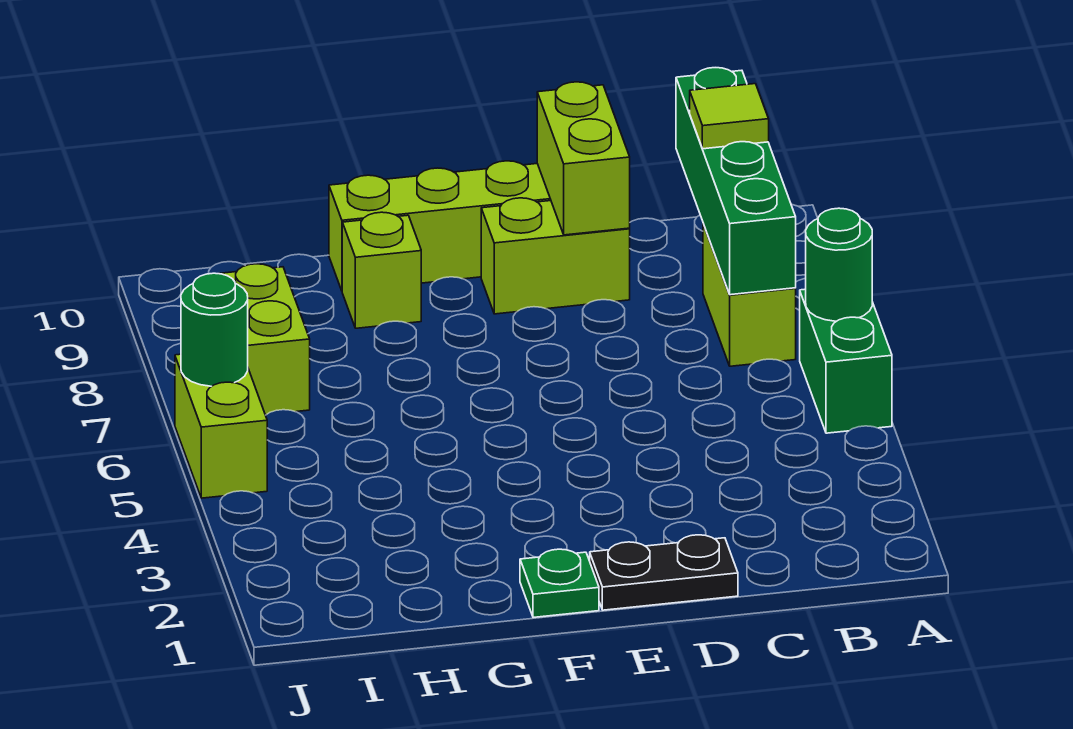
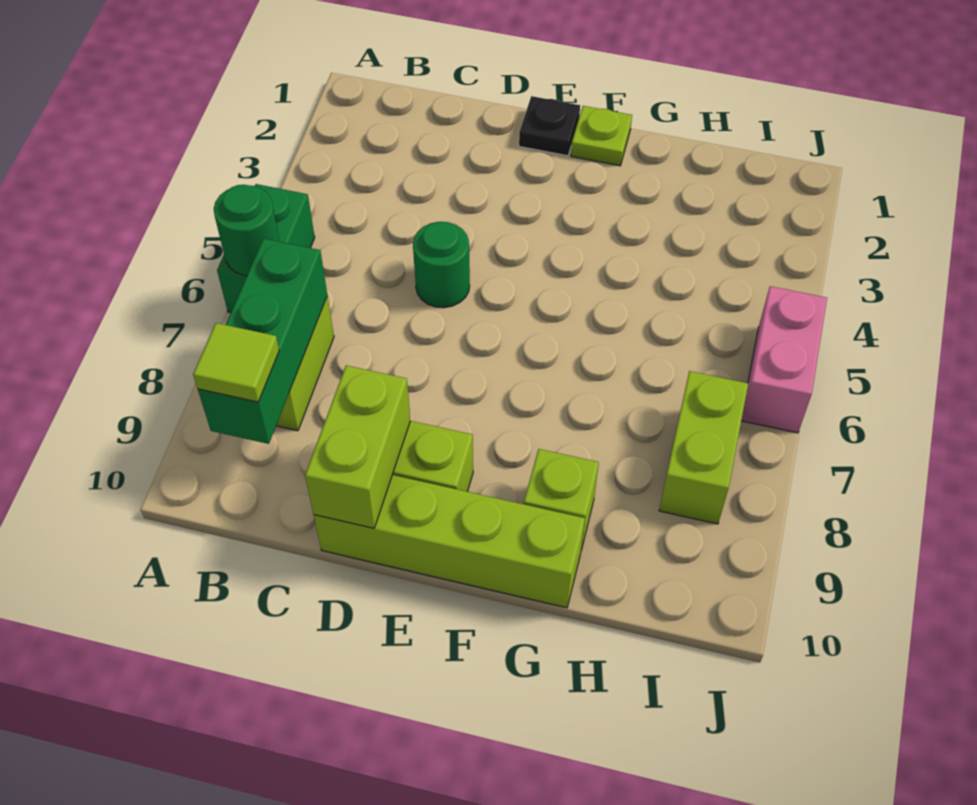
green 1x4 brick [676,68,796,295] -> green 1x3 brick [198,238,327,444]
black 1x2 plate [590,535,738,610] -> black 1x1 plate [519,96,580,156]
green 1x1 plate [520,549,599,618] -> lime 1x1 plate [571,106,632,166]
lime 1x2 brick [175,354,267,498] -> pink 1x2 brick [741,286,827,433]
green 1x1 round brick [181,273,248,386] -> green 1x1 round brick moved to [413,222,470,308]

